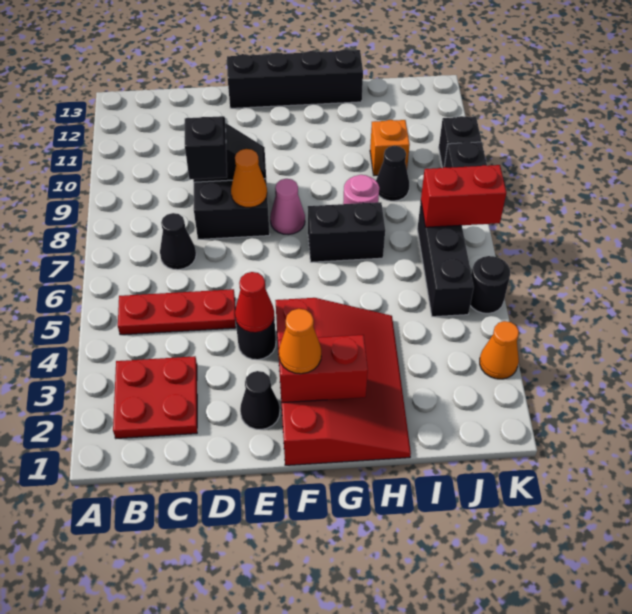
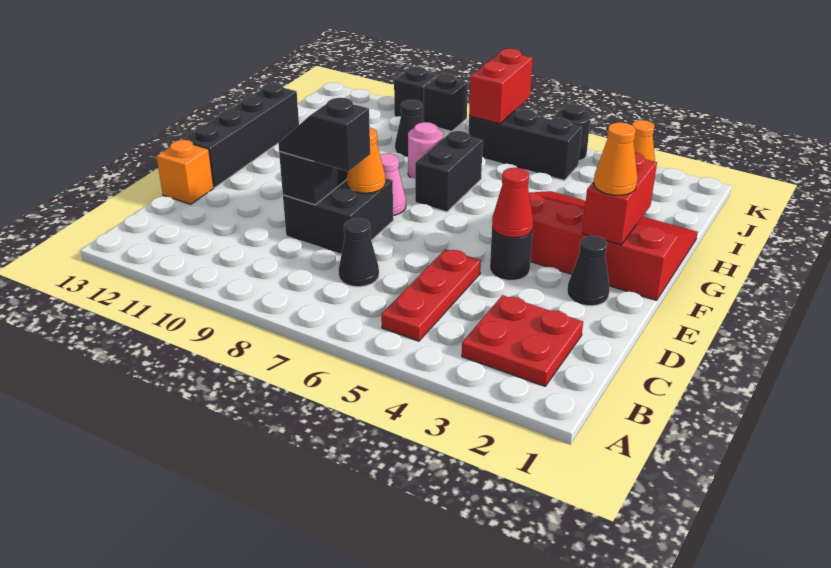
orange 1x1 brick [370,120,410,176] -> orange 1x1 brick moved to [157,140,214,204]

